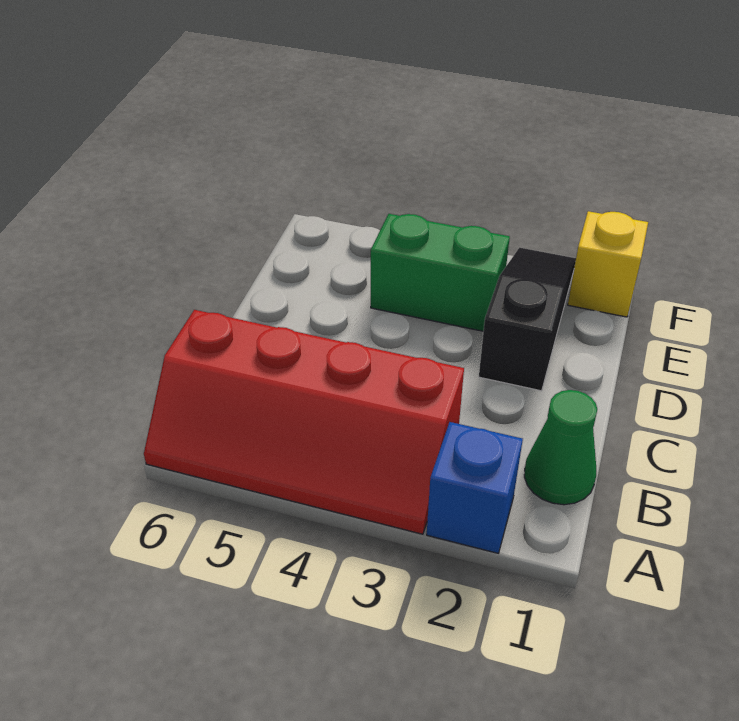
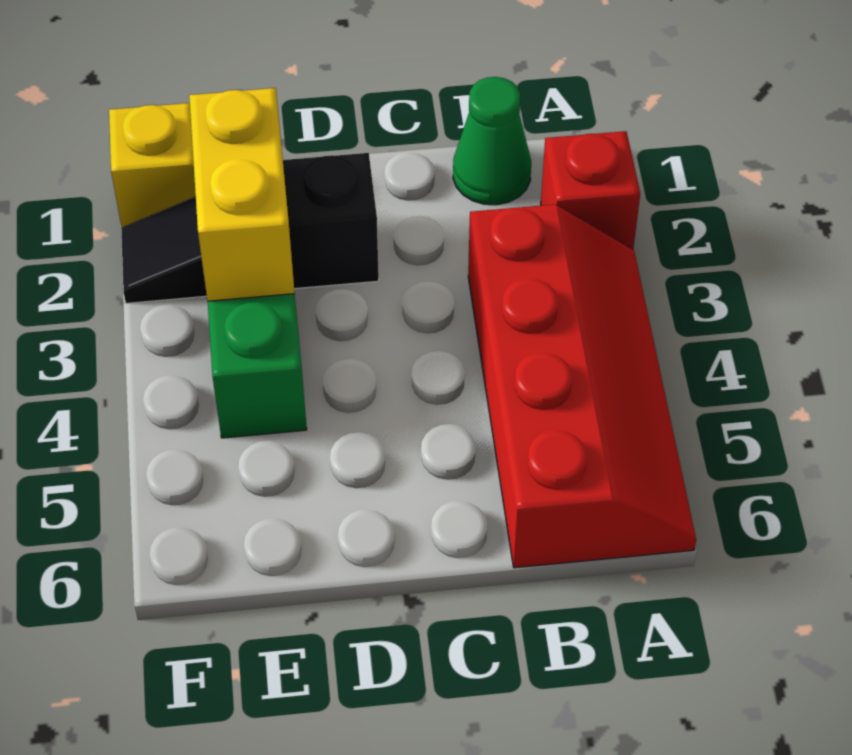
blue 1x1 brick [427,422,523,553] -> red 1x1 brick [541,131,640,249]
none -> yellow 1x2 brick [189,88,295,301]

